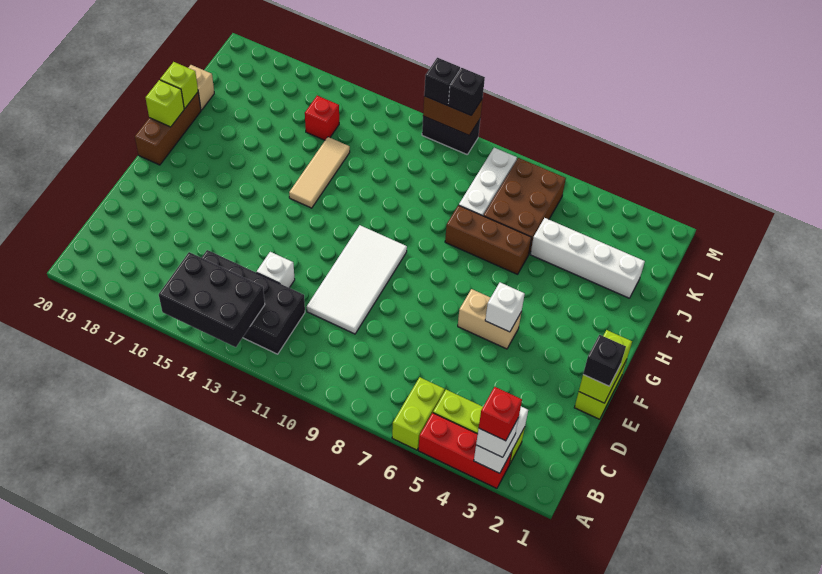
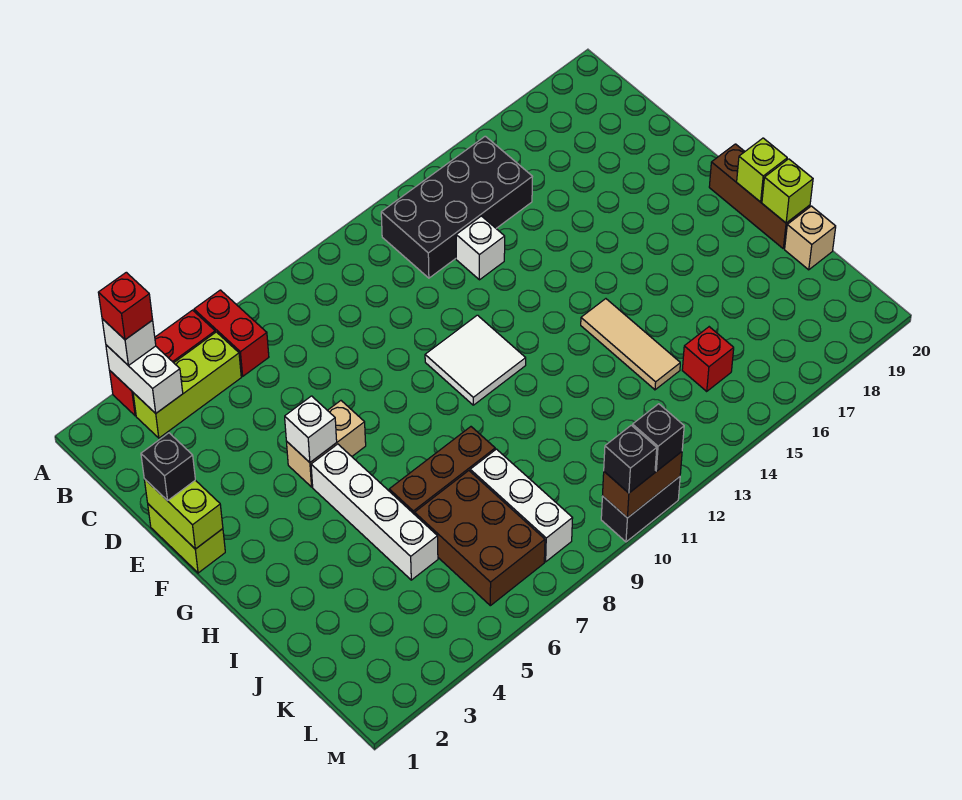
lime 1x2 brick [392,377,445,450] -> red 1x2 brick [194,290,269,376]
black 2x3 brick [159,252,265,347] -> none
white 2x4 tile [307,225,407,334] -> white 2x2 tile [425,315,526,405]
white 1x4 brick [530,218,645,298] -> white 1x4 brick turned to [311,444,438,580]

